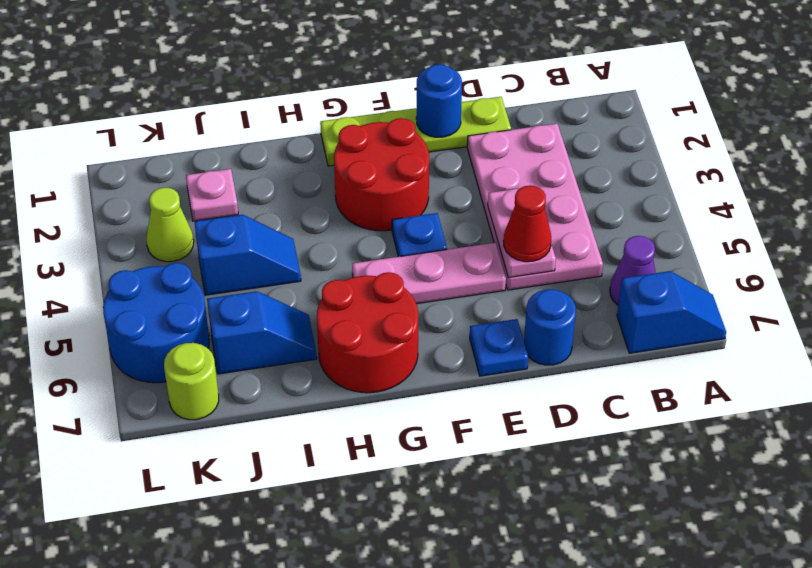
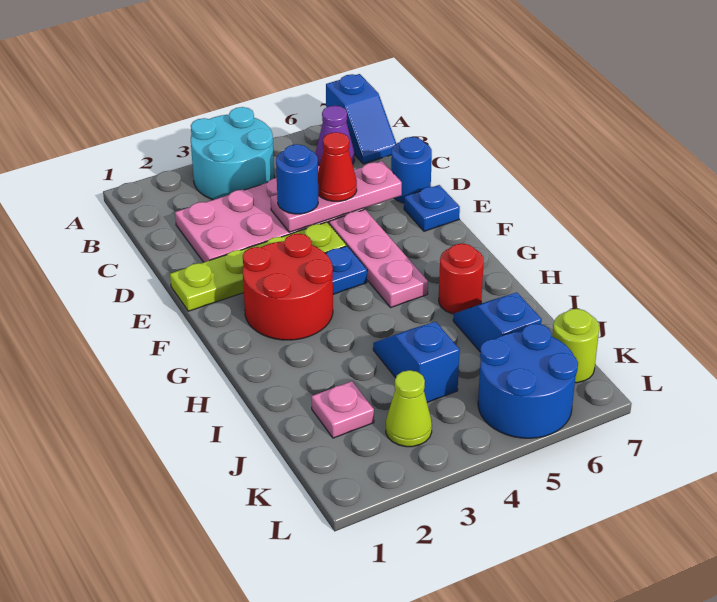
none -> cyan 2x2 round brick [191,107,274,200]
blue 1x2 slope [617,271,726,353] -> blue 1x2 slope turned to [326,74,396,164]
lime 1x4 plate [320,97,511,166] -> lime 1x4 plate turned to [170,222,346,311]
pink 1x2 plate [488,188,556,278] -> pink 1x3 plate [271,161,402,232]
blue 1x1 round brick [416,64,462,137] -> blue 1x1 round brick moved to [276,144,318,214]
red 2x2 round brick [317,272,418,393] -> red 1x1 round brick [439,243,484,314]

